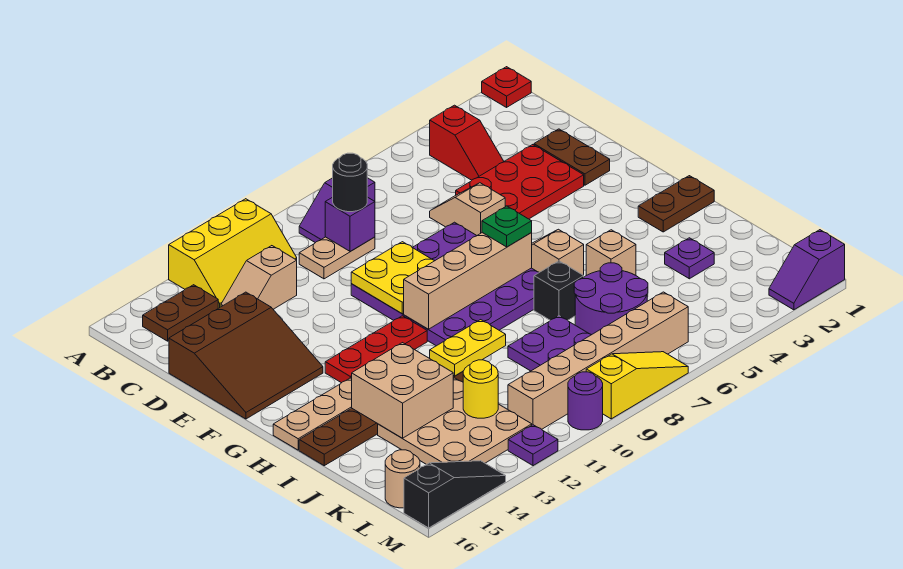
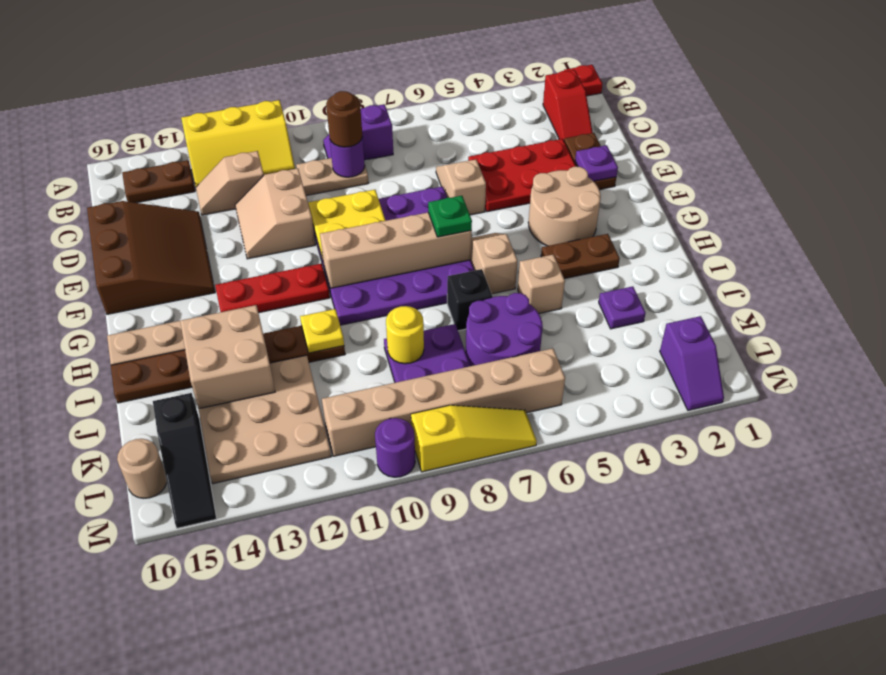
red 1x2 slope [430,105,504,180] -> red 1x2 slope moved to [543,70,593,140]
purple 1x1 brick [325,197,375,252] -> purple 1x1 round brick [330,137,365,177]
black 1x1 round brick [333,153,367,212] -> brown 1x1 round brick [326,91,362,147]
none -> tan 2x2 slope [235,168,315,259]
brown 3x3 slope [169,292,323,419] -> brown 3x3 slope turned to [87,201,215,314]
none -> tan 2x2 round brick [528,167,601,246]
brown 1x2 plate [638,176,714,232] -> brown 1x2 plate moved to [541,234,620,279]
yellow 1x2 plate [430,320,506,376] -> yellow 1x1 plate [300,309,344,353]
yellow 1x1 round brick [463,360,498,418] -> yellow 1x1 round brick moved to [386,306,424,364]
purple 1x2 slope [769,230,845,310] -> purple 1x2 slope turned to [660,316,724,410]
purple 1x1 plate [508,425,558,466] -> purple 1x1 plate moved to [575,145,618,181]
black 1x3 slope [404,461,506,528] -> black 1x3 slope turned to [153,393,216,528]

